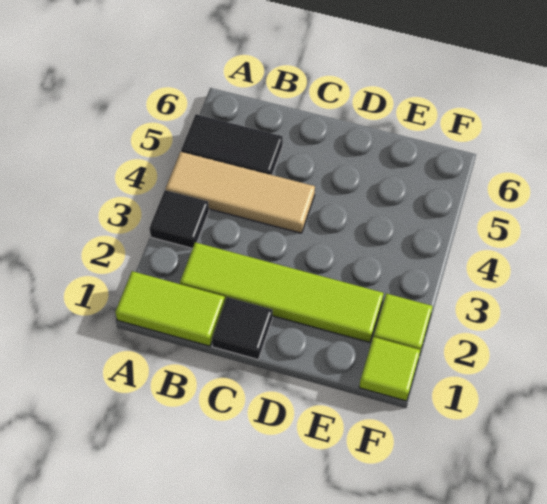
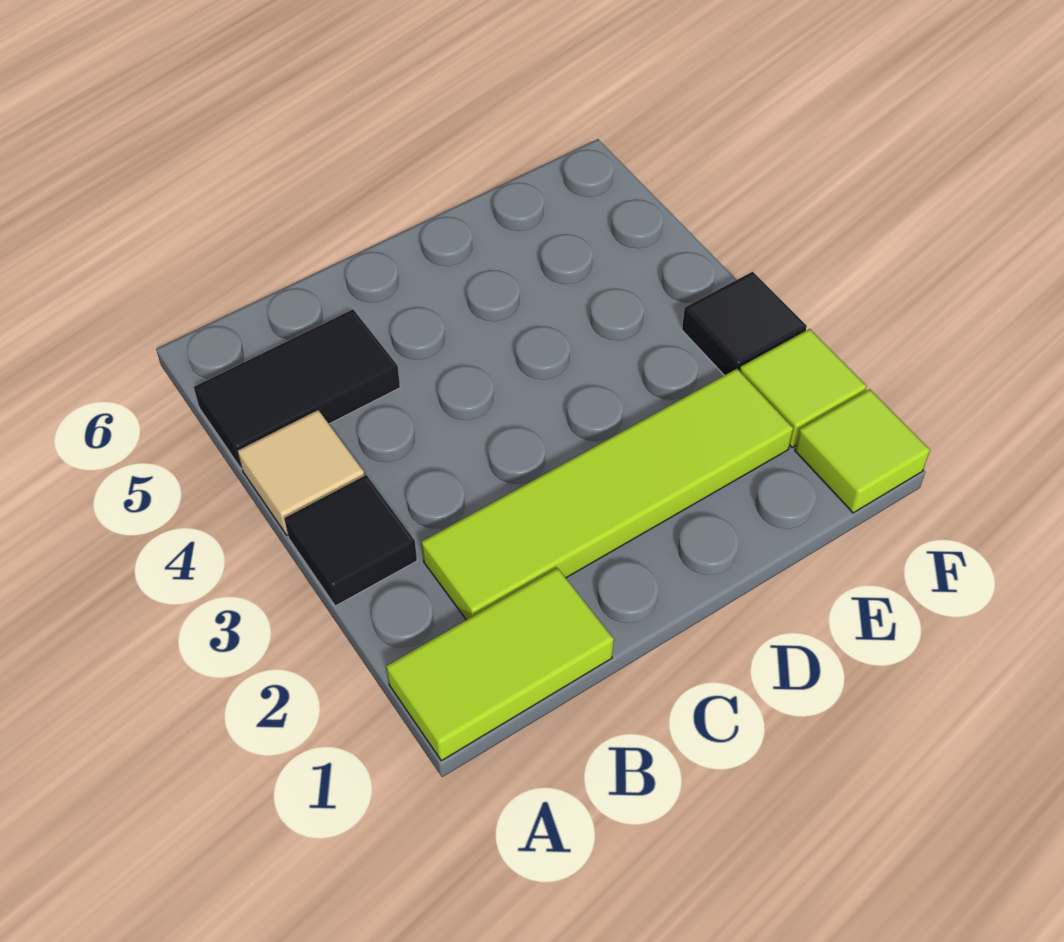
tan 1x3 tile [166,152,315,233] -> tan 1x1 tile [238,410,365,535]
black 1x1 tile [212,297,273,360] -> black 1x1 tile moved to [682,272,807,375]

